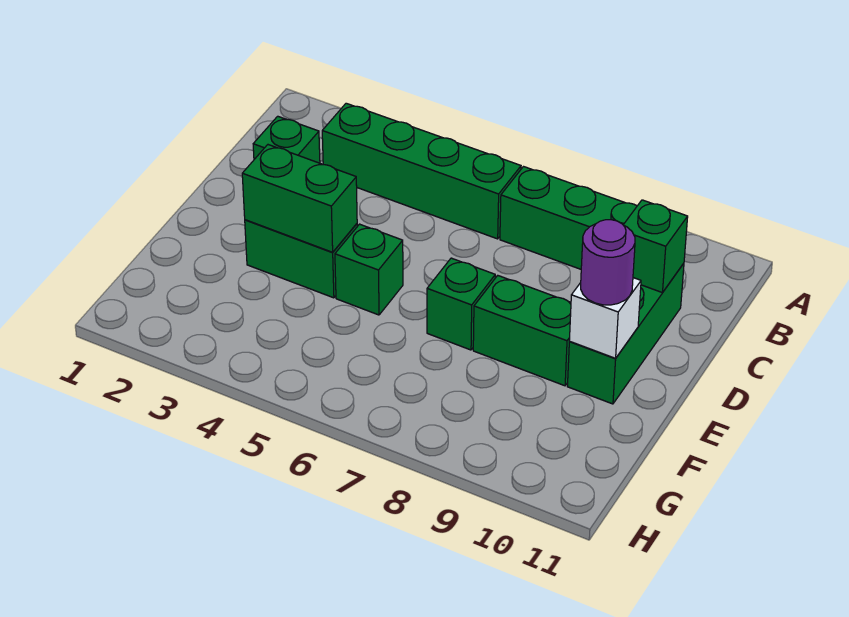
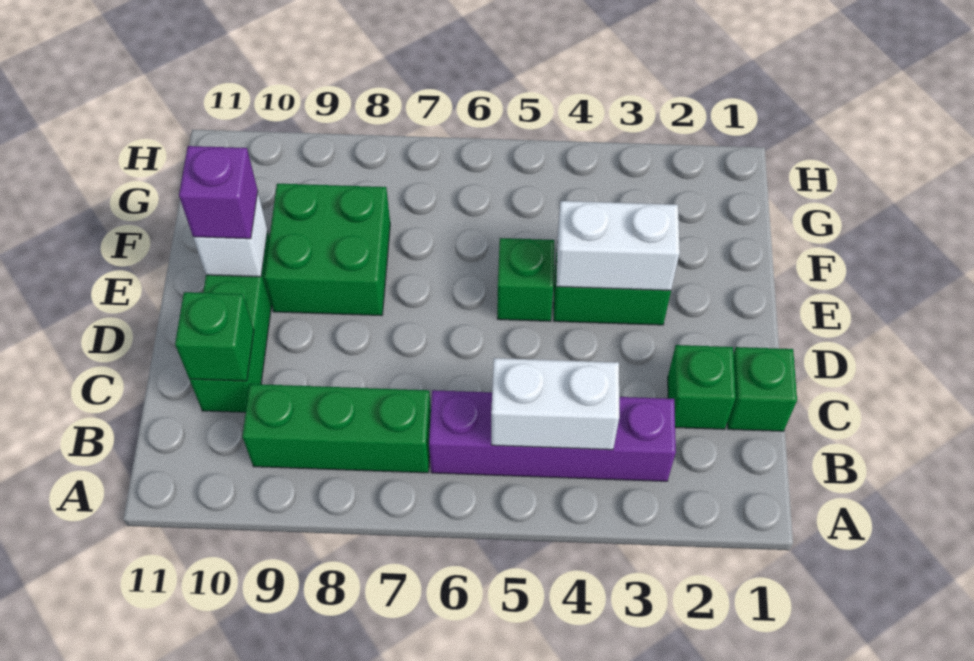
green 1x4 brick [322,103,521,239] -> purple 1x4 brick [429,390,676,481]
none -> white 1x2 brick [491,358,619,450]
green 1x2 brick [242,145,357,252] -> white 1x2 brick [556,201,680,290]
green 1x1 brick [427,258,495,350] -> green 1x1 brick moved to [727,347,797,431]
green 1x2 brick [473,275,571,386] -> green 2x2 brick [264,184,390,316]
purple 1x1 round brick [581,220,635,305] -> purple 1x1 brick [179,146,258,239]

